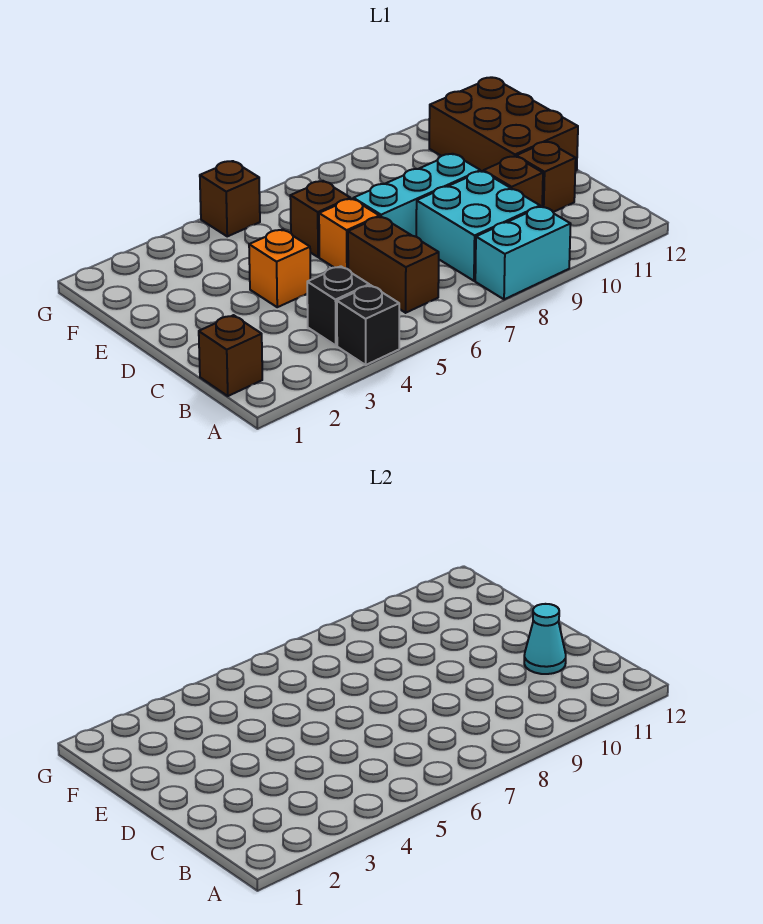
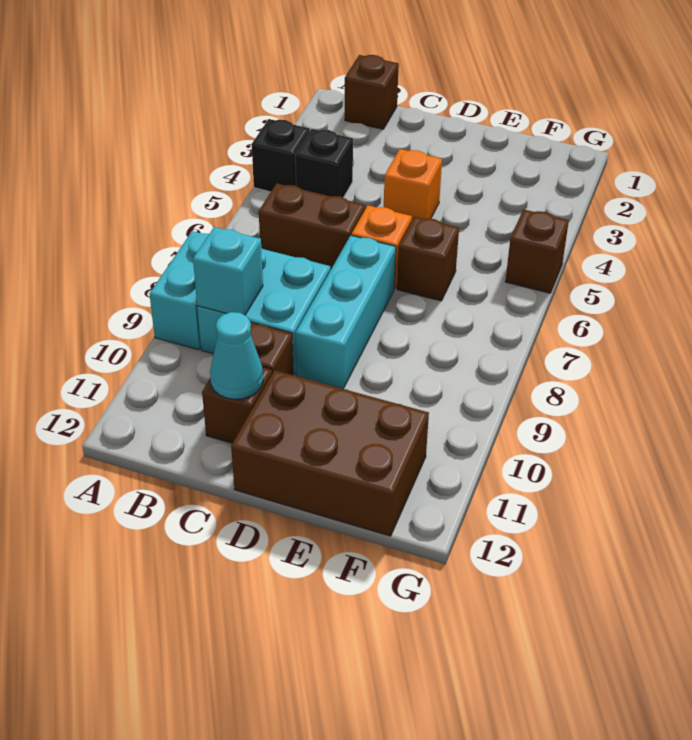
none -> cyan 1x1 brick [193,227,263,315]

